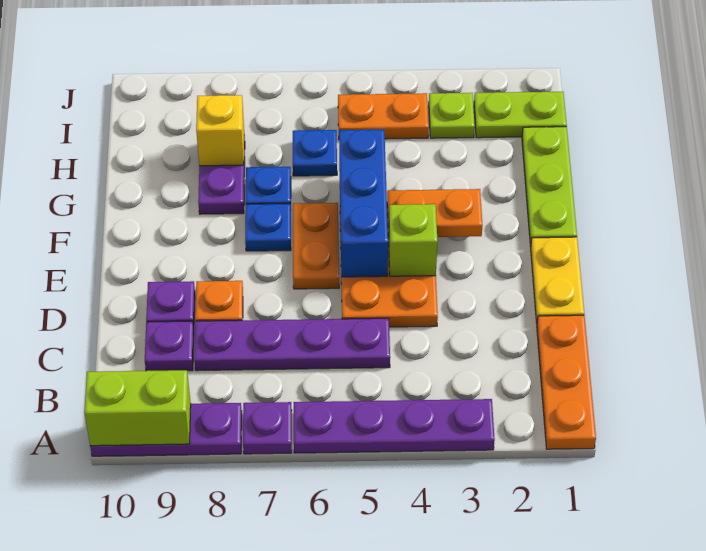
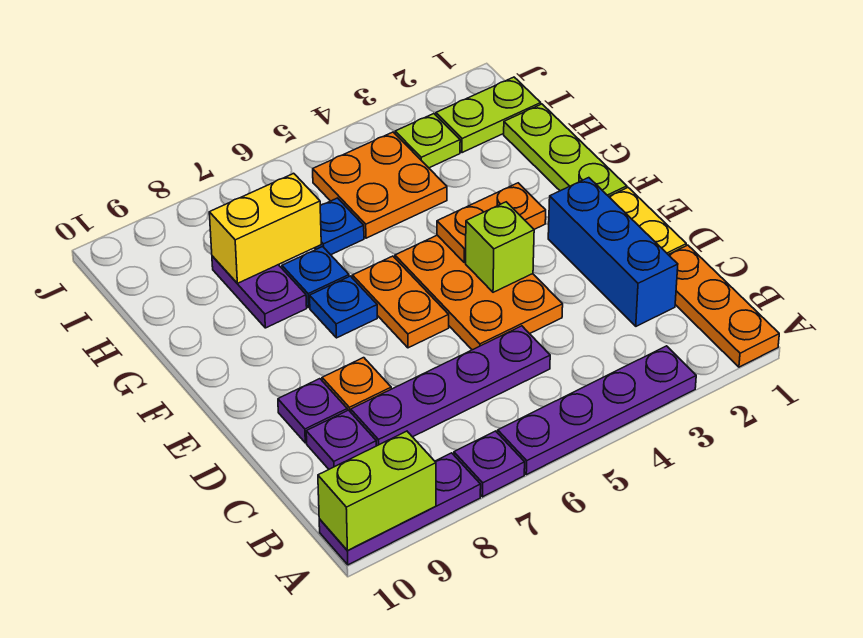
blue 1x3 brick [339,130,388,277] -> blue 1x3 brick moved to [548,178,678,326]
yellow 1x1 brick [196,95,244,166] -> yellow 1x2 brick [209,173,321,283]
orange 1x2 plate [338,93,429,139] -> orange 2x2 plate [313,132,447,238]

